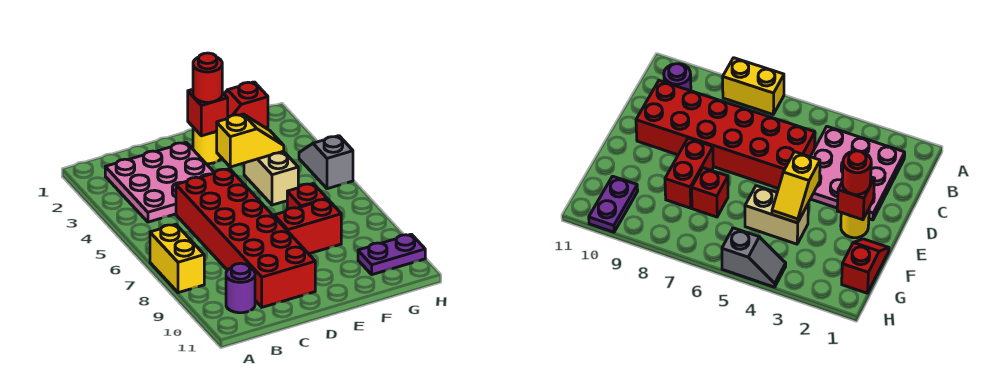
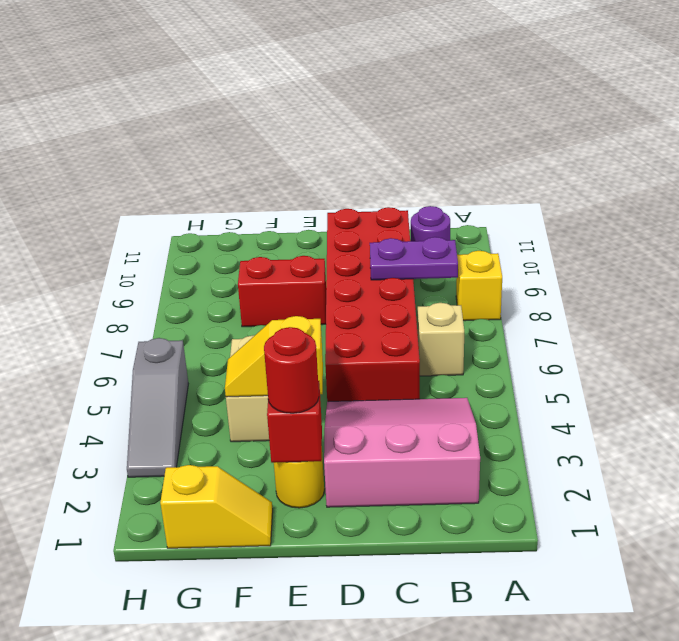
yellow 1x2 brick [150,224,204,293] -> yellow 1x1 brick [456,251,502,321]
pink 3x3 plate [105,143,214,222] -> pink 3x3 slope [324,398,480,507]
none -> tan 1x1 brick [418,303,464,376]
red 1x2 slope [224,82,268,128] -> yellow 1x2 slope [160,465,273,548]
red 1x1 brick [287,184,327,209] -> none
purple 1x2 plate [358,234,425,275] -> purple 1x2 plate moved to [370,237,458,280]
grey 1x2 slope [299,136,353,189] -> grey 1x3 slope [127,338,188,477]

